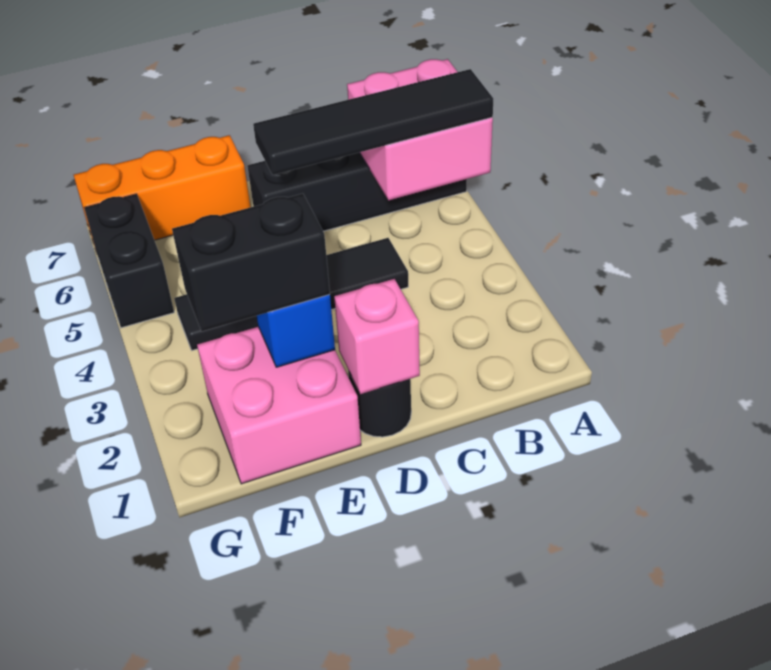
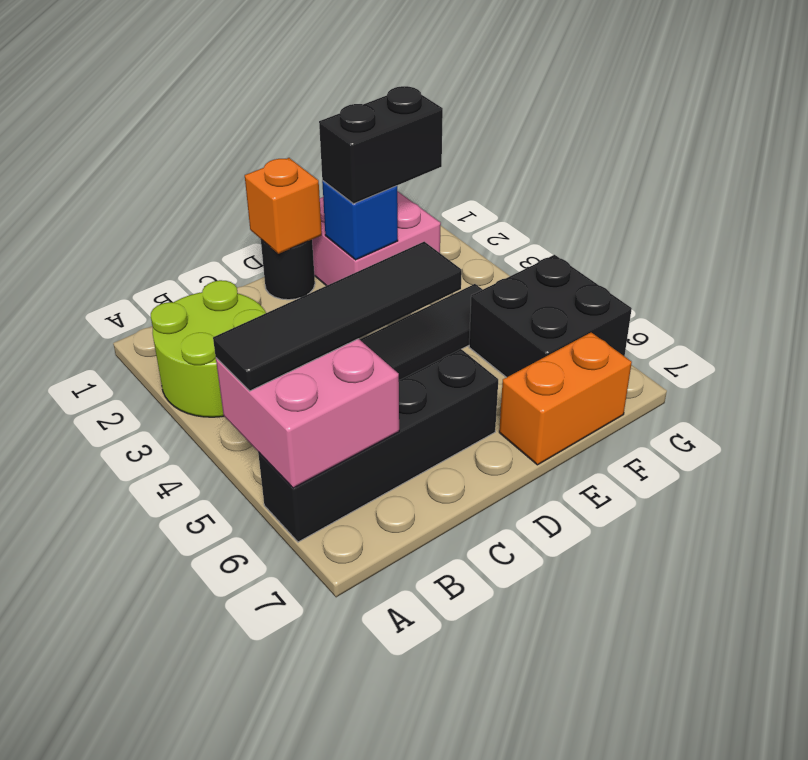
none -> lime 2x2 round brick [151,280,266,417]
pink 1x1 brick [334,279,420,394] -> orange 1x1 brick [245,158,322,254]
orange 1x3 brick [74,135,250,246] -> orange 1x2 brick [499,332,632,465]
black 1x2 brick [84,194,174,328] -> black 2x2 brick [469,255,632,378]

